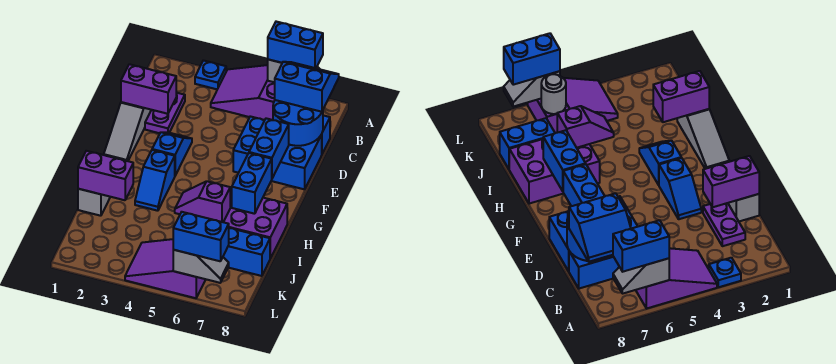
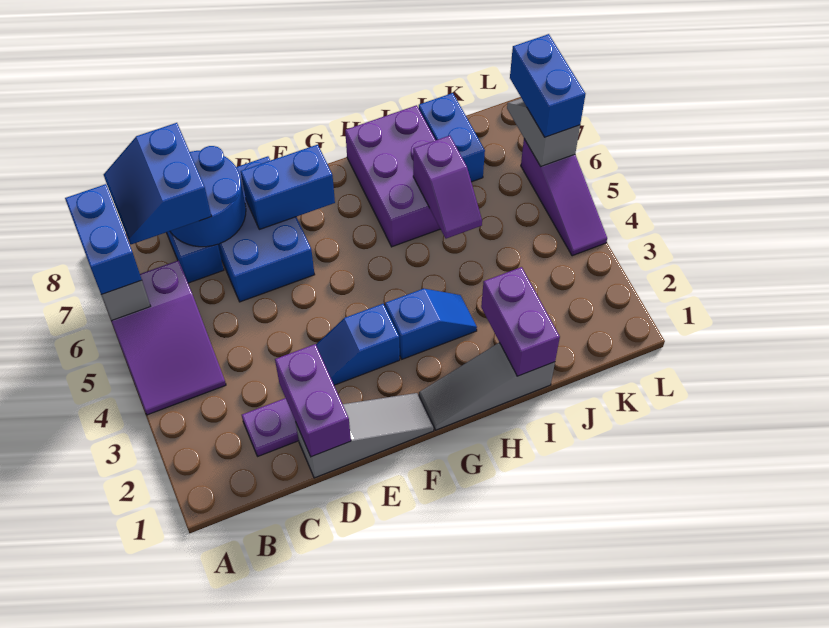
blue 1x1 plate [195,60,226,89] -> none
blue 1x2 brick [232,153,272,214] -> none
purple 2x3 slope [125,239,206,298] -> purple 1x3 slope [521,139,607,256]
grey 1x1 round brick [541,74,566,114] -> none

